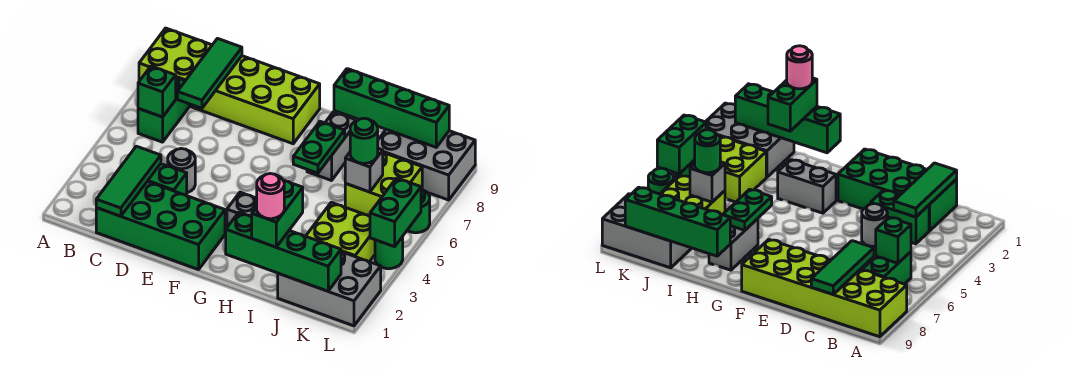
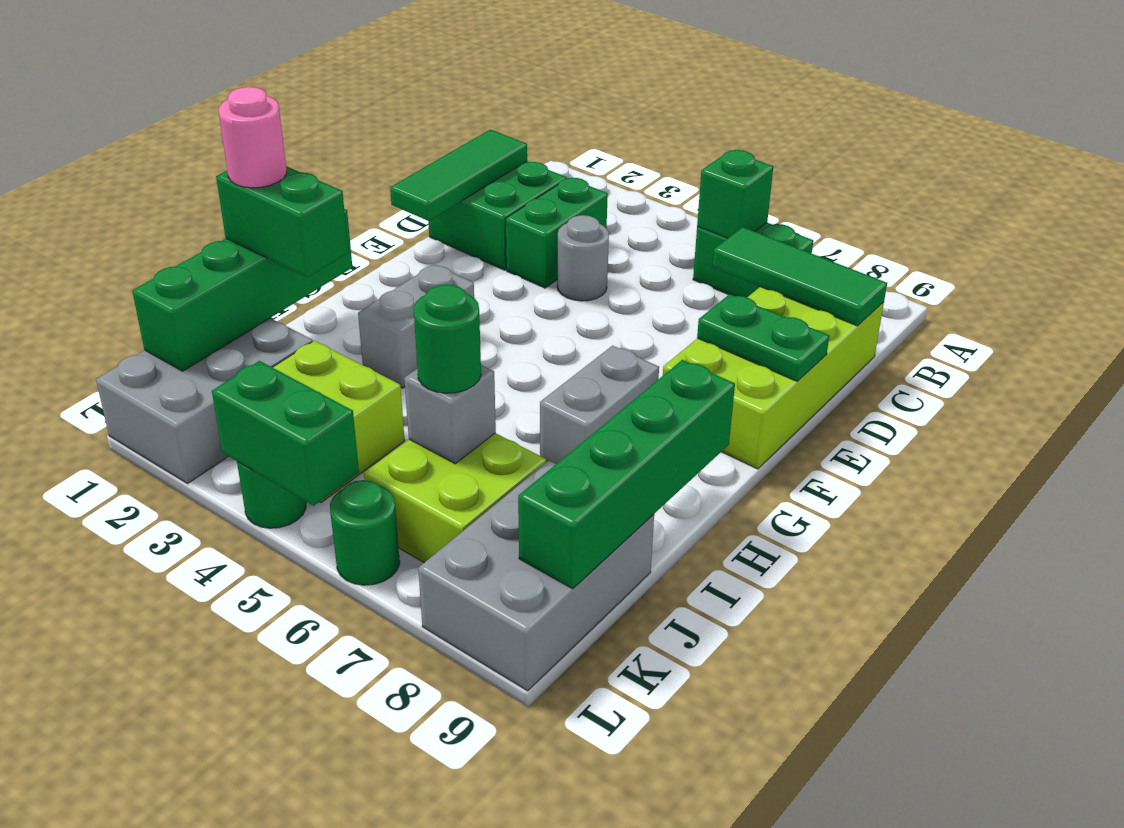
lime 2x6 brick [139,28,320,144] -> lime 2x4 brick [663,287,884,469]
green 2x4 brick [96,182,225,270] -> green 2x2 brick [428,161,567,270]
green 1x3 tile [96,146,161,216] -> green 1x3 tile turned to [390,129,527,221]
green 1x2 plate [293,121,345,173] -> green 1x2 plate moved to [697,294,829,381]
grey 1x2 brick [307,112,357,181] -> grey 1x2 brick turned to [540,346,659,464]

